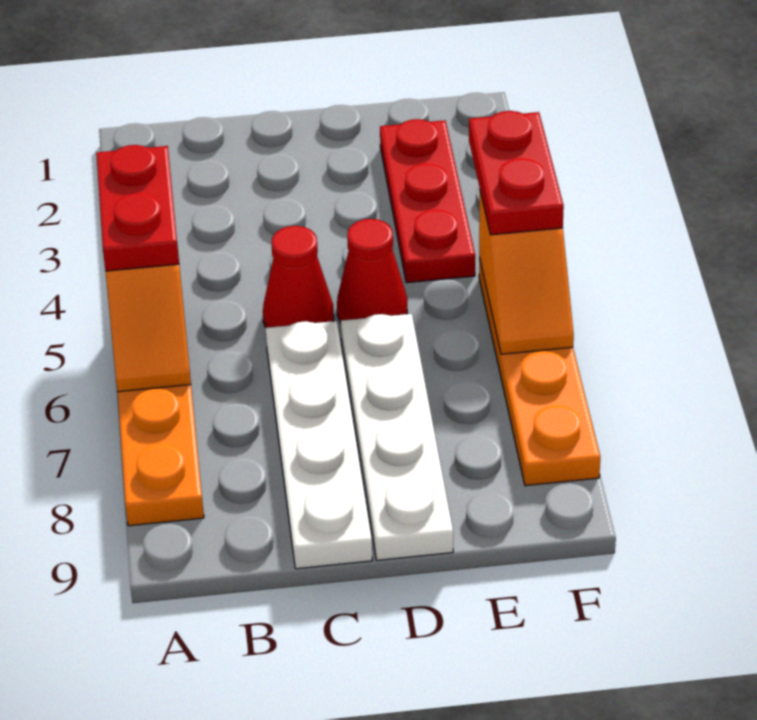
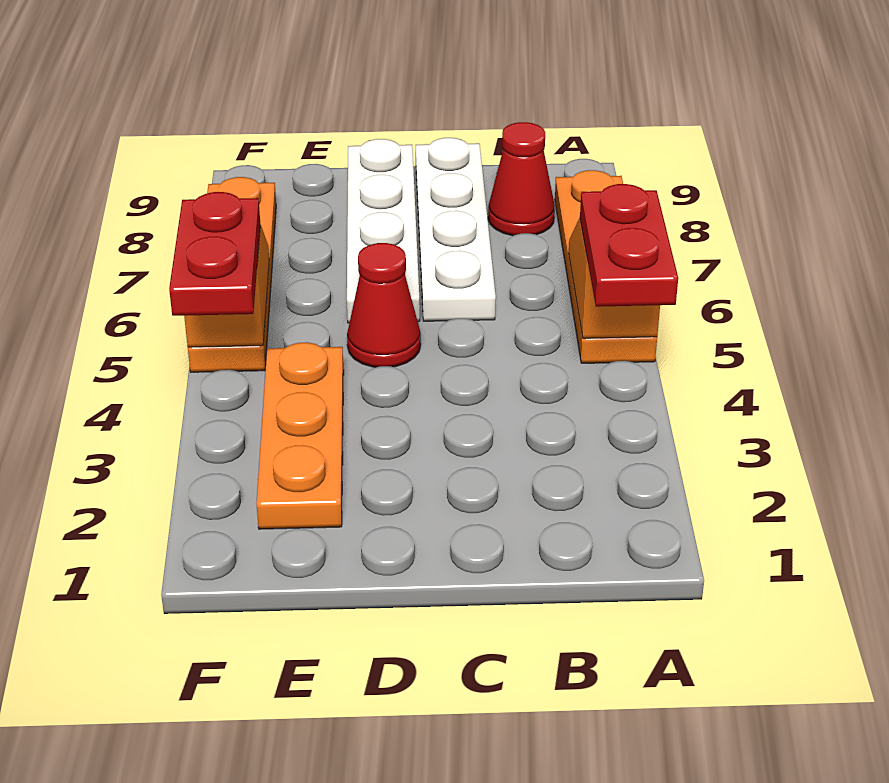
red 1x1 cone [263,226,334,328] -> red 1x1 cone moved to [488,122,555,236]
red 1x3 plate [380,119,475,283] -> orange 1x3 plate [256,342,344,529]

